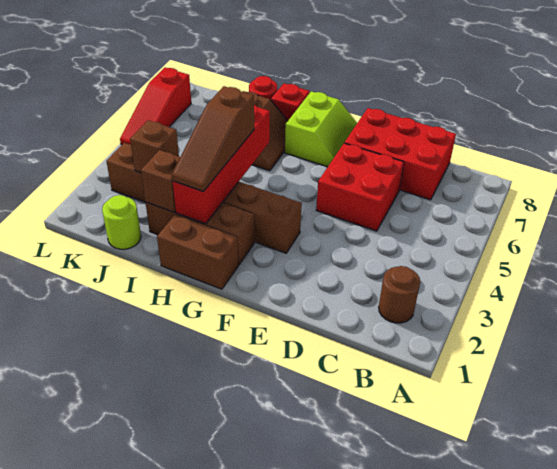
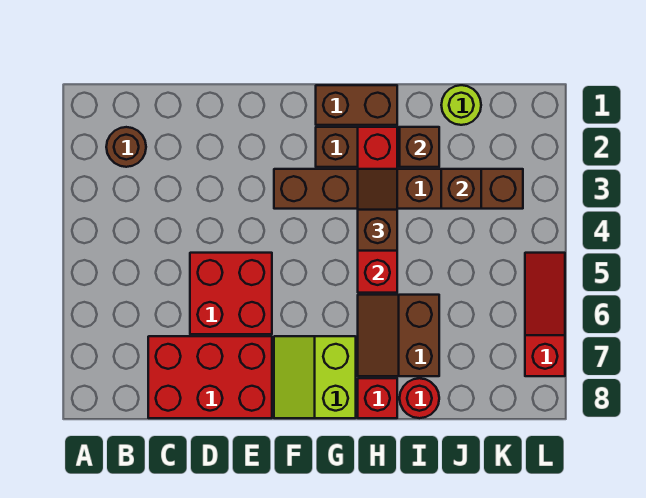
brown 1x3 slope [172,86,254,192] -> brown 1x2 slope [358,169,397,251]

